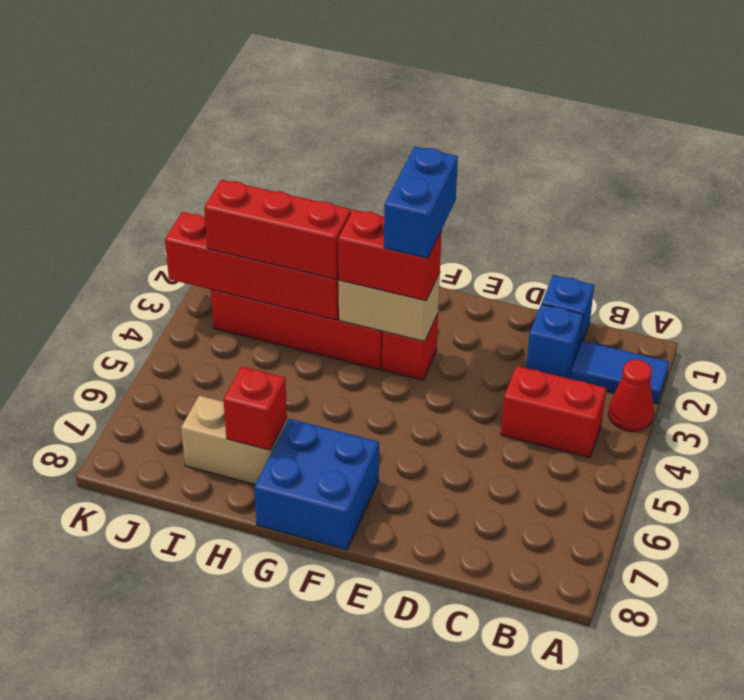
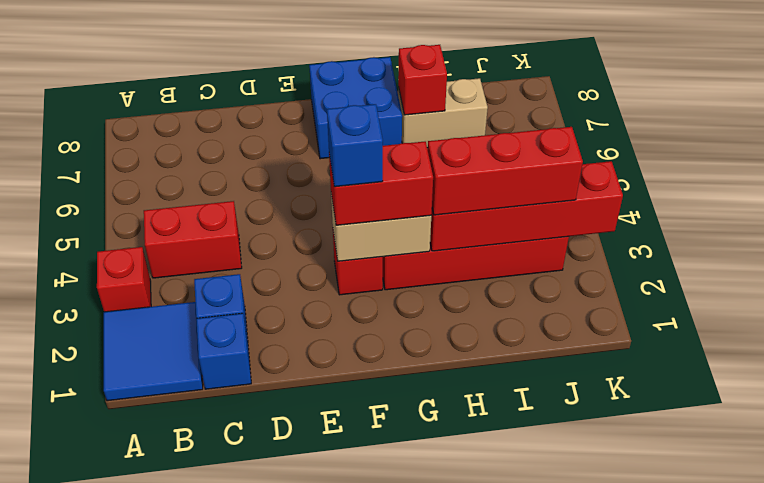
blue 1x2 tile [571,341,669,404] -> blue 2x2 tile [104,302,203,401]
red 1x1 cone [609,360,654,431] -> red 1x1 brick [97,247,151,312]
blue 1x2 brick [384,147,458,258] -> blue 1x1 brick [327,104,383,187]

